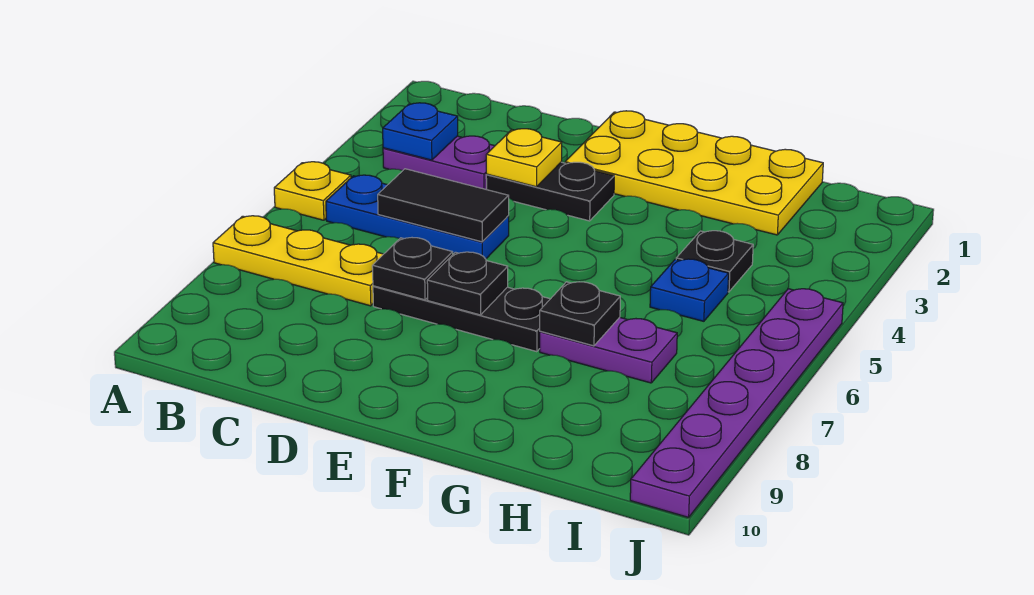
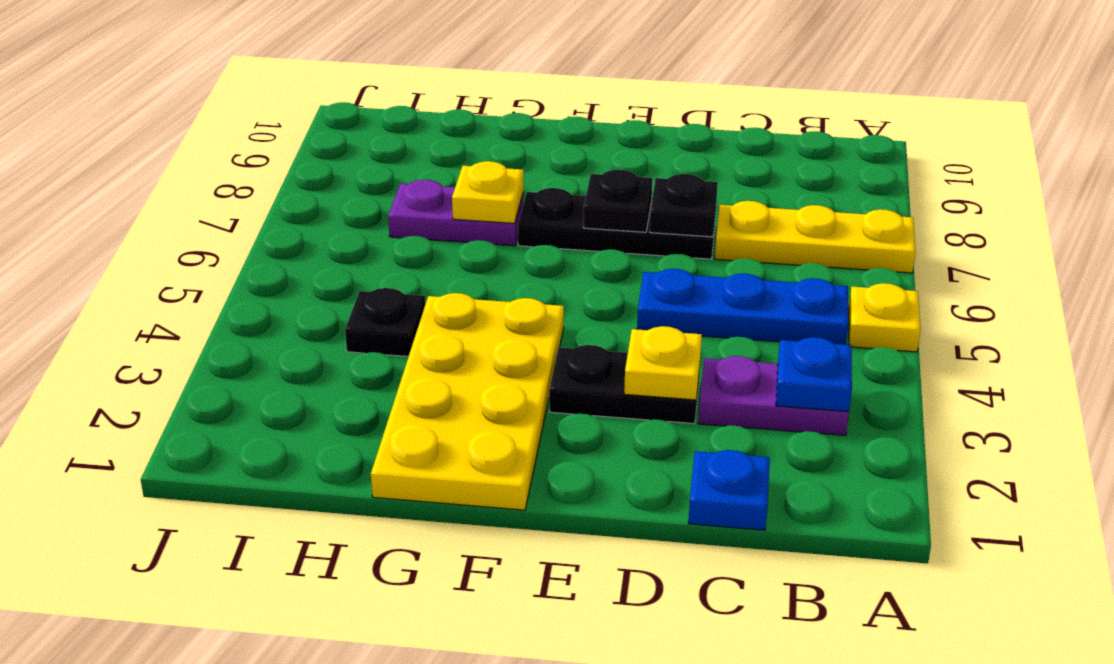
black 1x2 tile [378,169,509,242] -> none
yellow 2x4 plate [565,111,823,235] -> yellow 2x4 plate turned to [371,293,564,510]
black 1x1 plate [540,282,620,346] -> yellow 1x1 plate [452,161,524,223]
blue 1x1 plate [650,259,729,321] -> blue 1x1 plate moved to [688,450,770,530]
purple 1x6 plate [630,289,843,517] -> none

